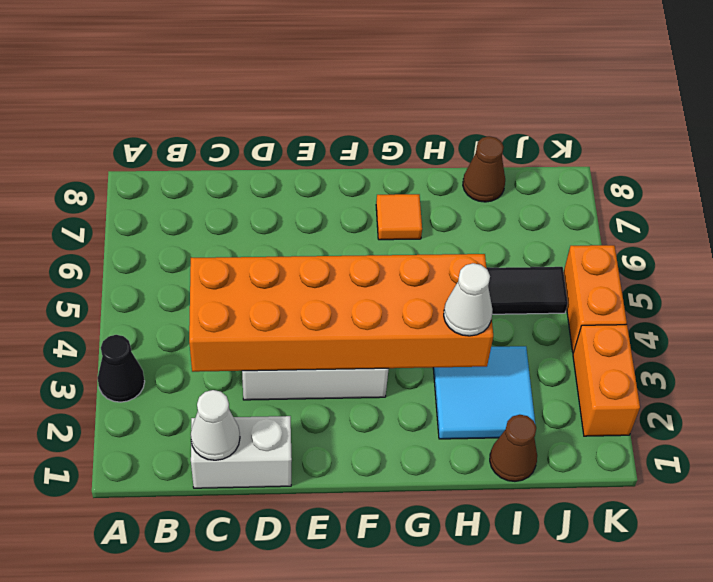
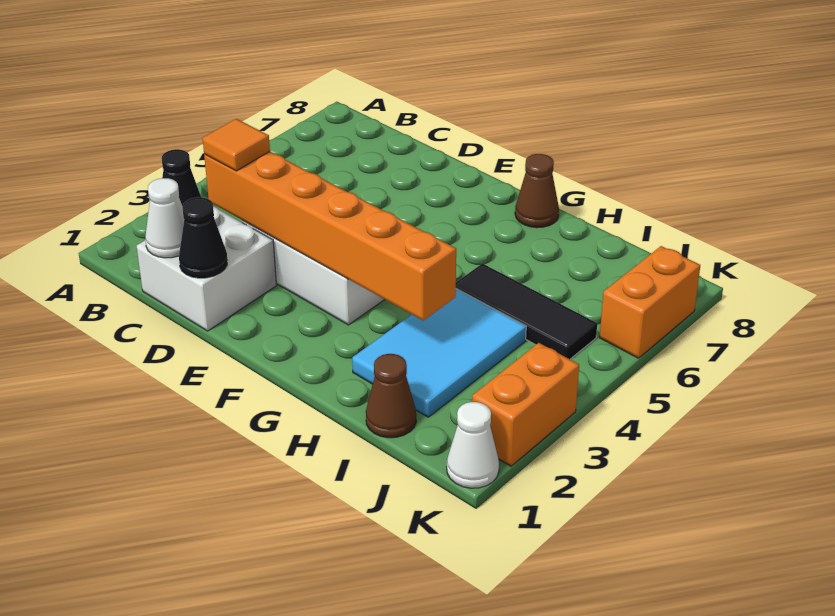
white 1x2 brick [191,416,292,488] -> white 2x2 brick [137,206,276,331]
orange 2x6 brick [189,254,493,372] -> orange 1x6 brick [204,151,456,320]
none -> black 1x1 cone [179,197,227,278]
orange 1x1 tile [376,194,422,240] -> orange 1x1 tile moved to [203,119,270,171]
cyan 2x2 tile [433,346,535,439] -> cyan 2x3 tile [352,289,526,417]
white 1x1 cone [444,263,493,336] -> white 1x1 cone moved to [447,402,499,488]
brown 1x1 cone [463,136,505,202] -> brown 1x1 cone moved to [515,154,559,228]
orange 1x2 brick [564,245,627,353] -> orange 1x2 brick moved to [600,246,700,358]

